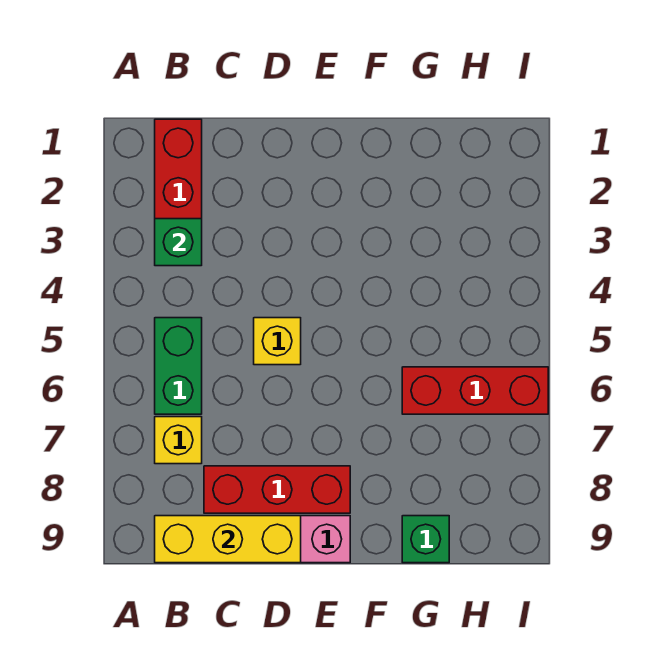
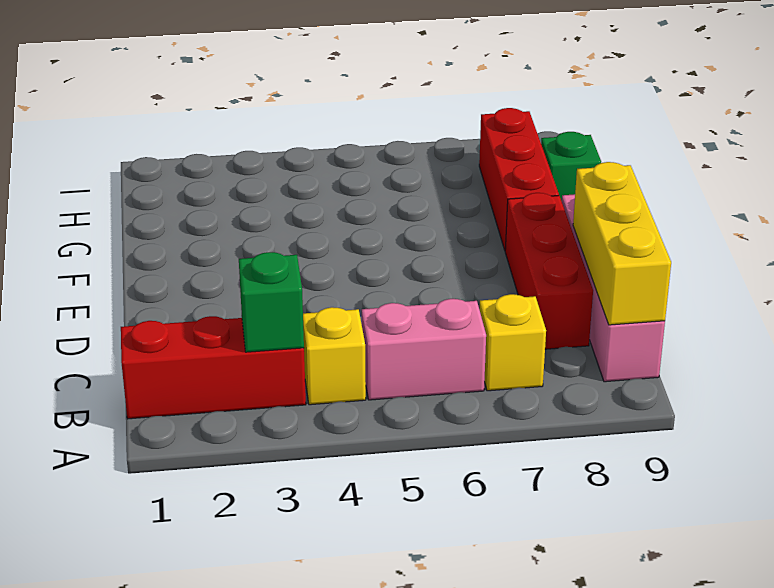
green 1x2 brick [155,318,202,414] -> pink 1x2 brick [362,299,486,400]
yellow 1x1 brick [254,318,301,365] -> yellow 1x1 brick moved to [303,307,366,405]
red 1x3 brick [402,367,548,414] -> red 1x3 brick moved to [479,108,559,250]

